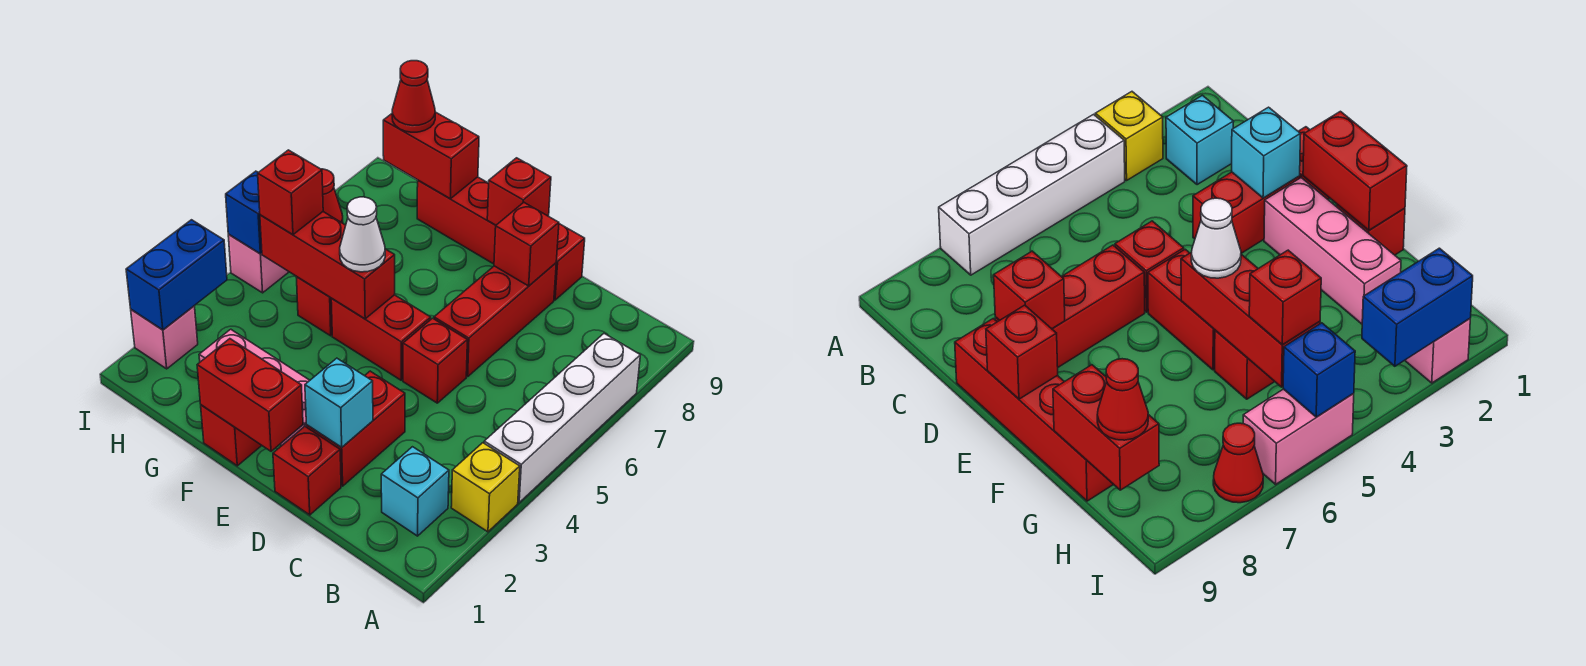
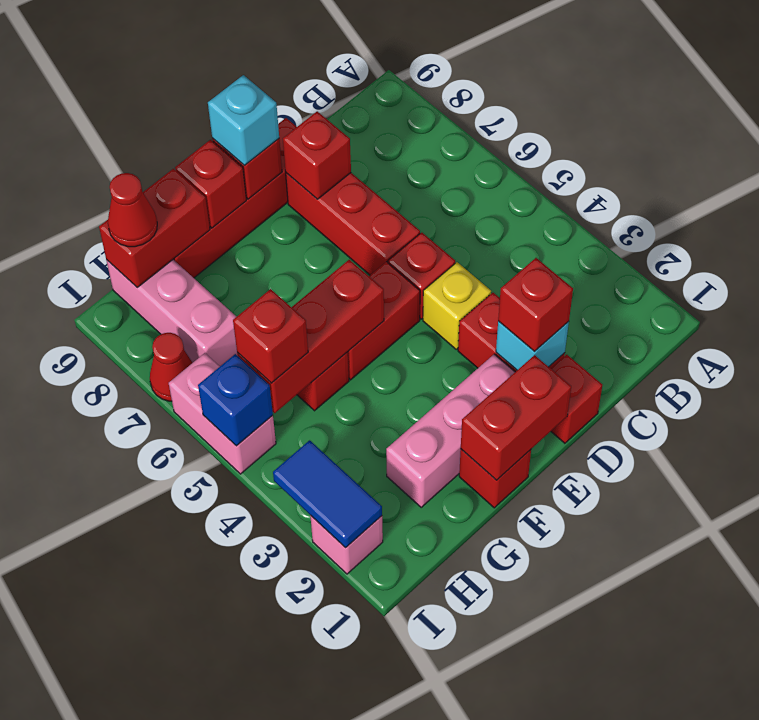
yellow 1x1 brick [451,443,520,532] -> yellow 1x1 brick moved to [423,262,491,349]
white 1x4 brick [484,334,640,503] -> none
cyan 1x1 brick [381,447,449,536] -> cyan 1x1 brick moved to [208,75,279,166]
none -> red 1x1 brick [498,258,573,352]
white 1x1 cone [340,197,385,272] -> none
none -> red 1x1 brick [175,140,246,228]
none -> pink 1x3 brick [106,260,238,366]
blue 1x2 brick [126,220,227,330] -> blue 1x2 tile [273,440,382,548]

